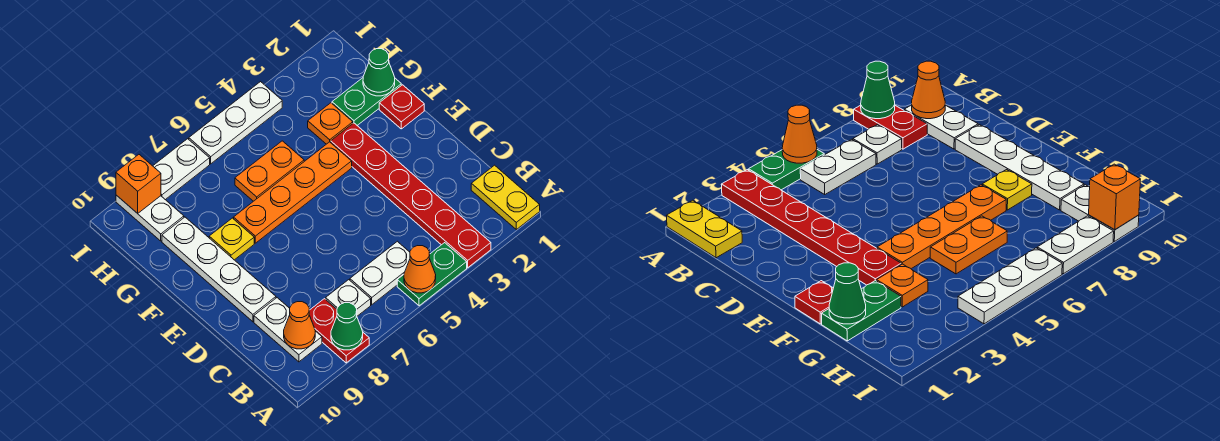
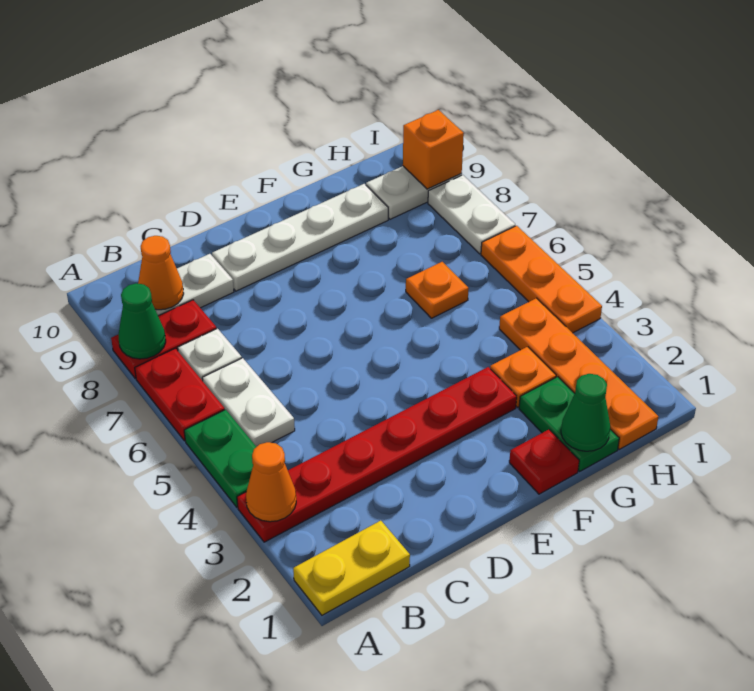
orange 1x1 cone [404,246,436,293] -> orange 1x1 cone moved to [246,442,296,522]
none -> red 1x2 plate [135,348,225,441]
orange 1x4 plate [234,142,352,243] -> orange 1x4 plate moved to [499,298,658,449]
yellow 1x1 plate [209,218,254,260] -> none
orange 1x2 plate [235,141,304,201] -> orange 1x1 plate [406,262,469,318]
white 1x3 plate [189,82,282,164] -> orange 1x3 plate [481,226,602,333]

